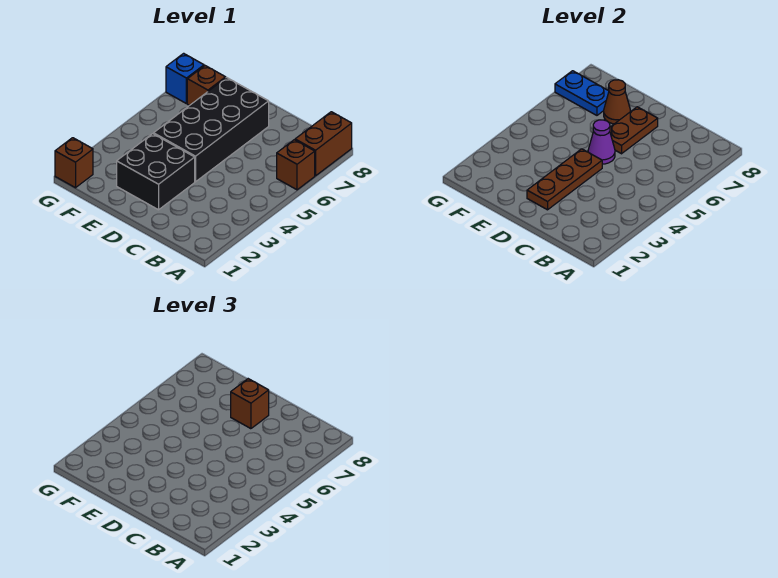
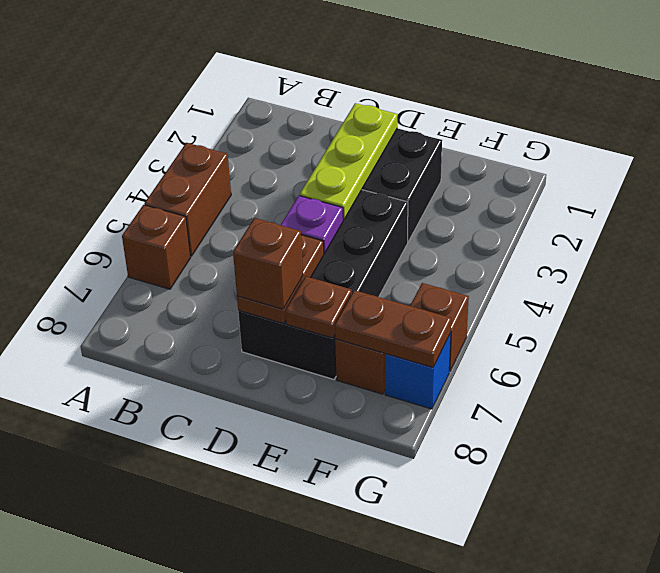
brown 1x2 brick [295,112,352,176] -> brown 1x2 brick moved to [144,143,231,256]
brown 1x3 plate [527,149,602,210] -> lime 1x3 plate [300,103,397,220]
purple 1x1 cone [588,120,615,164] -> purple 1x1 plate [281,196,343,253]
brown 1x1 cone [604,80,630,124] -> brown 1x1 plate [286,276,352,338]
blue 1x2 plate [555,71,609,115] -> brown 1x2 plate [335,290,451,367]
brown 1x1 brick [55,138,93,188] -> brown 1x1 brick moved to [410,283,469,372]

